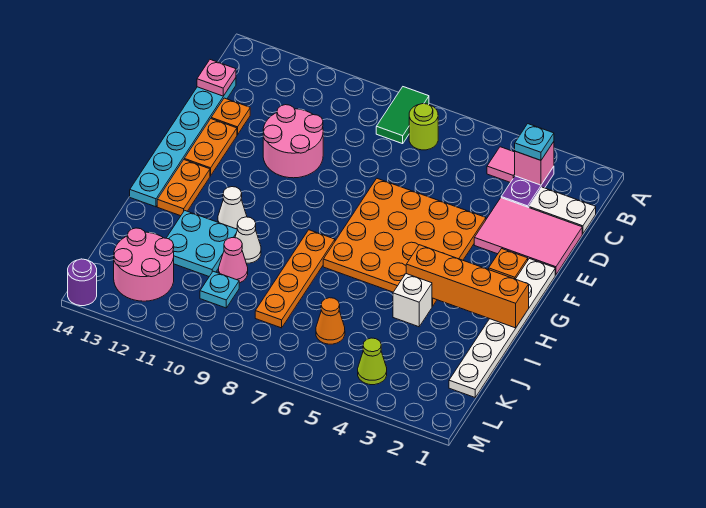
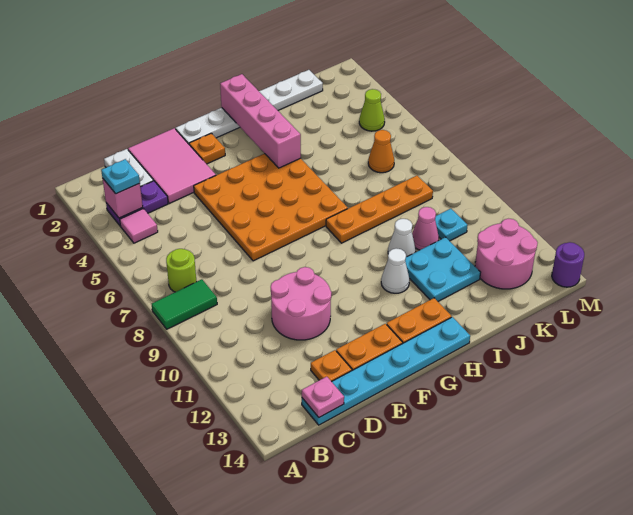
orange 1x4 brick [406,245,529,328] -> pink 1x4 brick [220,74,301,168]
white 1x1 brick [393,274,432,327] -> none

